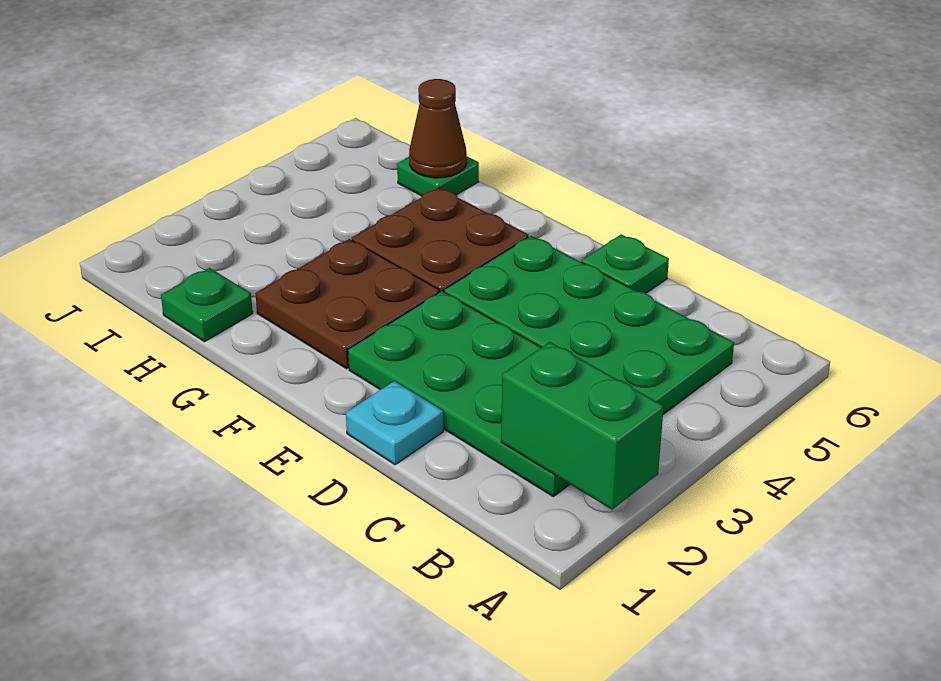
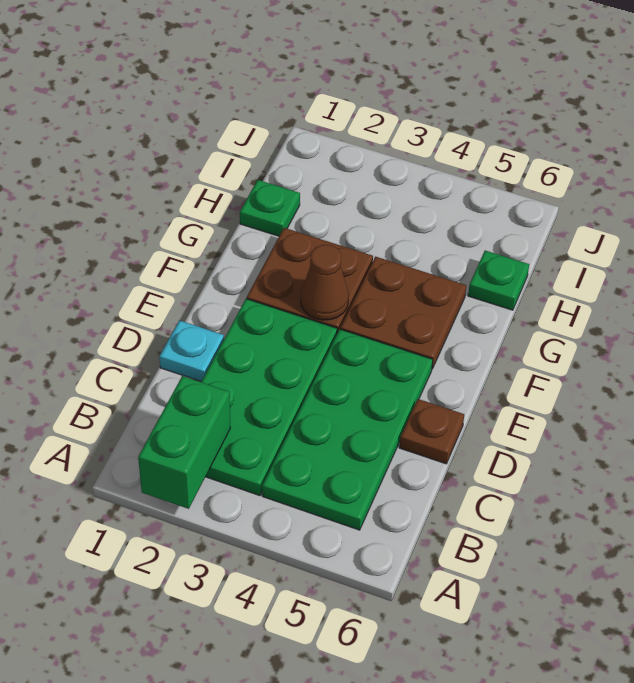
green 1x1 plate [581,234,669,293] -> brown 1x1 plate [400,399,464,464]
brown 1x1 cone [409,79,467,178] -> brown 1x1 cone moved to [301,245,349,320]

